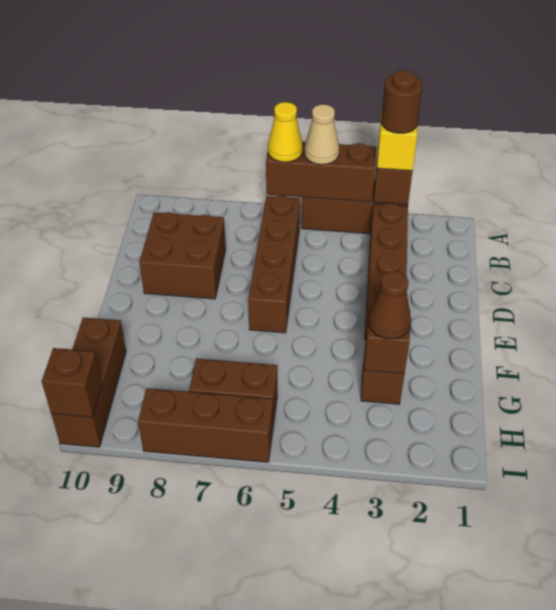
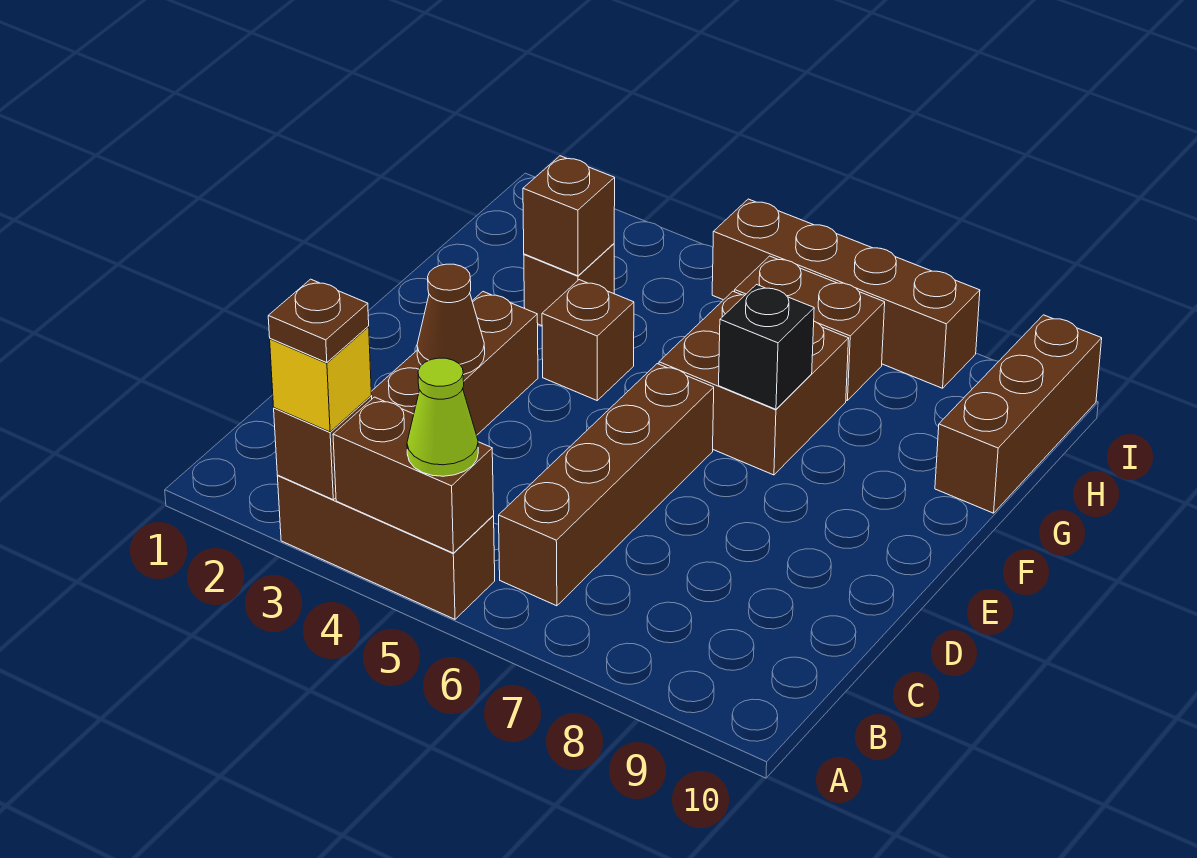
brown 1x1 round brick [381,70,423,133] -> brown 1x1 plate [268,279,369,363]
brown 1x3 brick [266,142,376,202] -> brown 1x2 brick [333,397,494,553]
tan 1x1 cone [304,104,339,165] -> lime 1x1 cone [407,358,478,476]
yellow 1x1 cone [268,102,303,162] -> none
brown 2x2 brick [139,212,226,299] -> brown 2x2 brick moved to [659,291,849,475]
none -> black 1x1 brick [719,285,814,409]
brown 1x1 cone [368,271,411,339] -> brown 1x1 cone moved to [417,264,485,375]
brown 1x3 brick [138,388,273,462] -> brown 1x4 brick [712,199,980,388]
brown 1x1 brick [42,348,102,417] -> brown 1x1 brick moved to [542,280,634,400]

